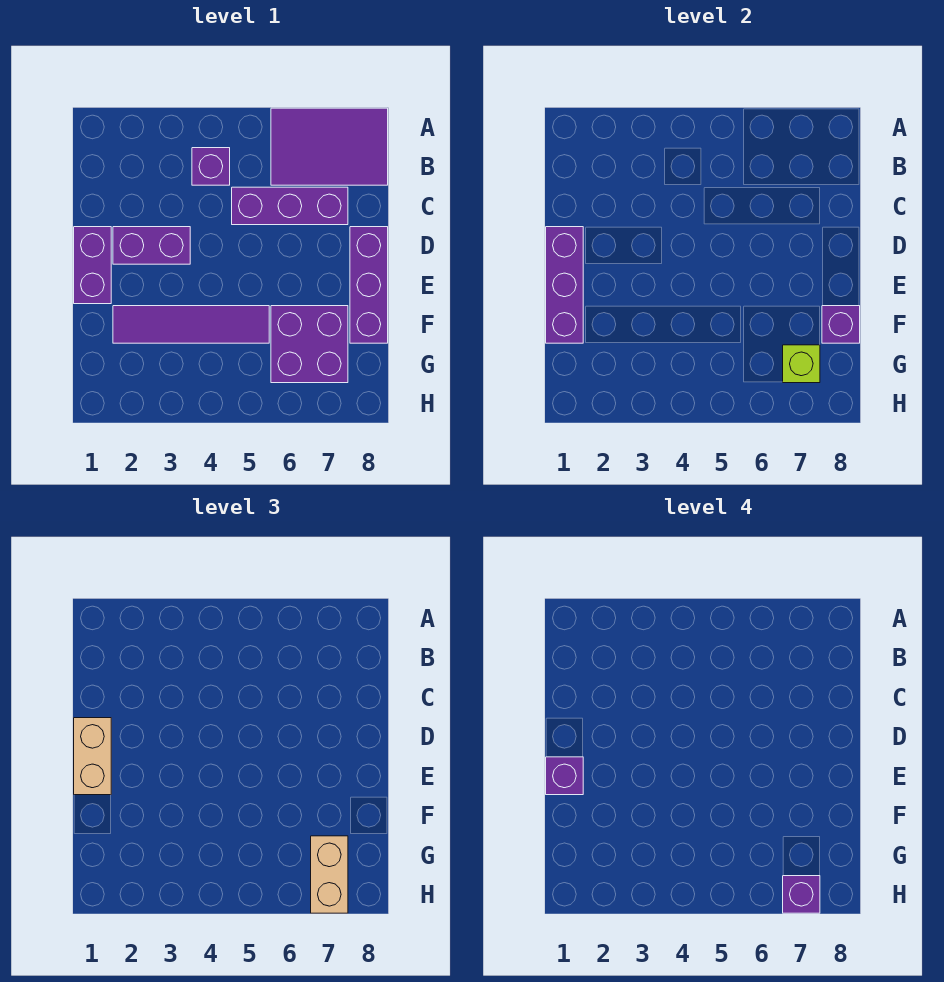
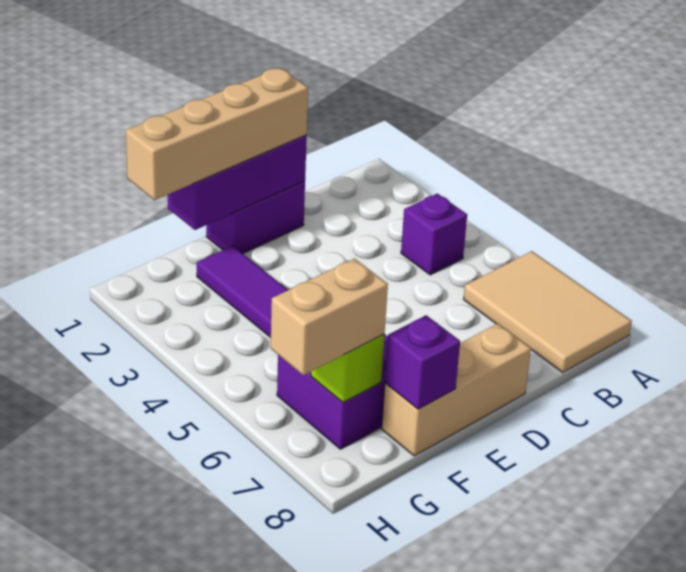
purple 2x3 tile [271,108,388,185] -> tan 2x3 tile [464,251,632,373]
purple 1x3 brick [232,187,348,225] -> none
tan 1x2 brick [74,718,111,795] -> tan 1x4 brick [126,68,308,200]
purple 1x2 brick [113,227,190,264] -> none
purple 1x3 brick [350,227,388,343] -> tan 1x3 brick [382,324,531,456]
purple 1x1 brick [546,757,583,795] -> none
purple 1x1 brick [783,876,820,913] -> none

